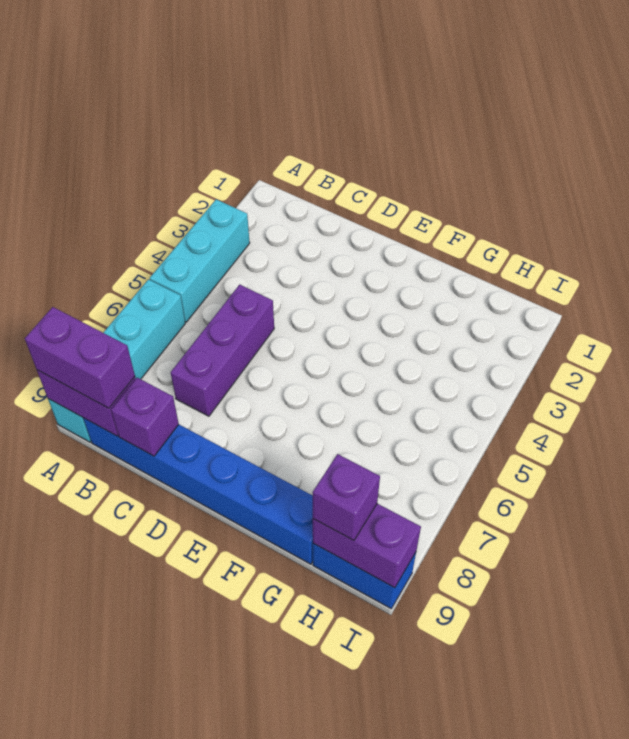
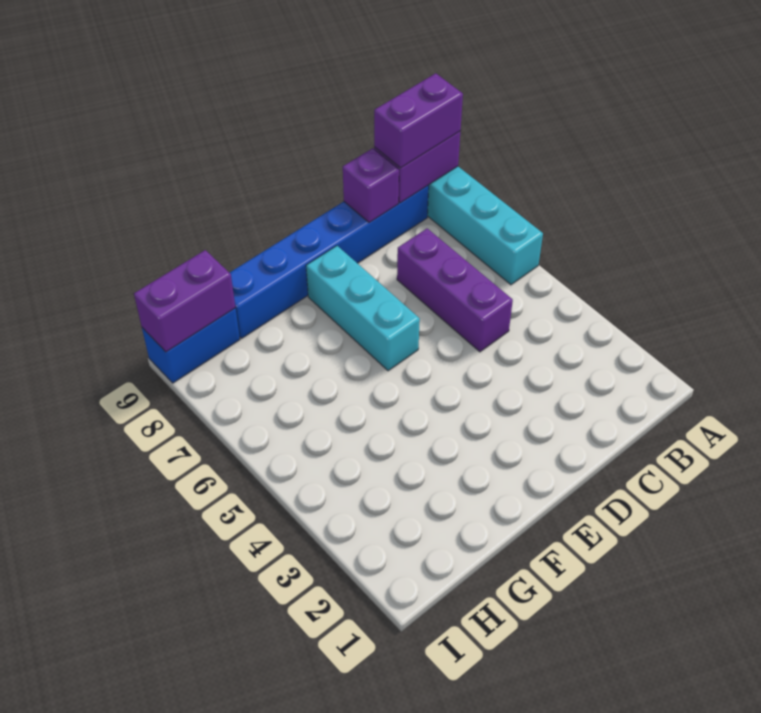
cyan 1x3 brick [150,199,250,322] -> cyan 1x3 brick moved to [306,246,420,371]
purple 1x1 brick [313,454,380,540] -> none

